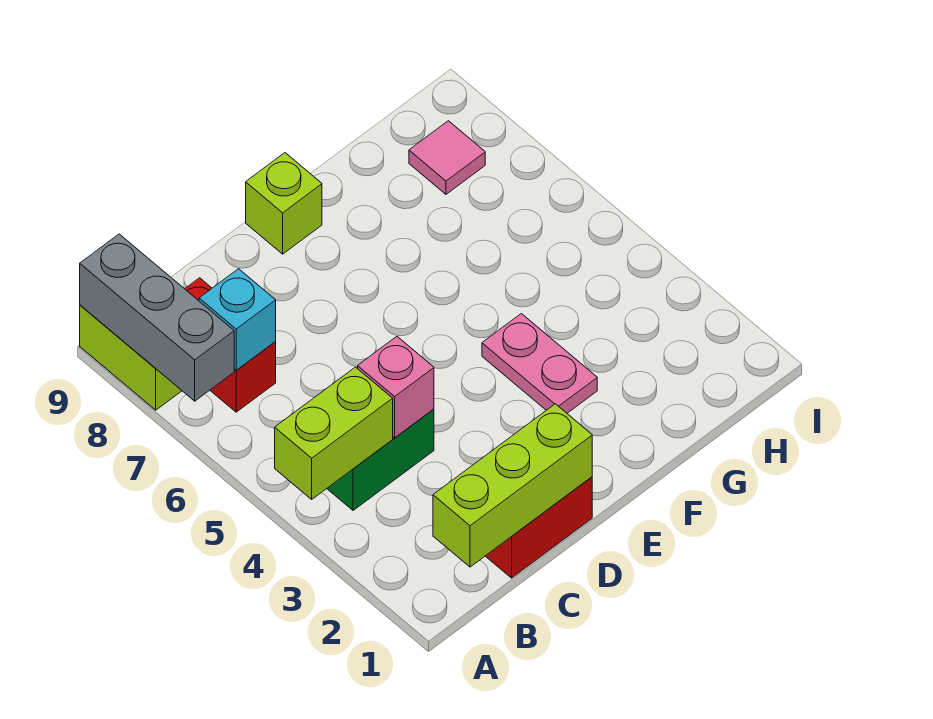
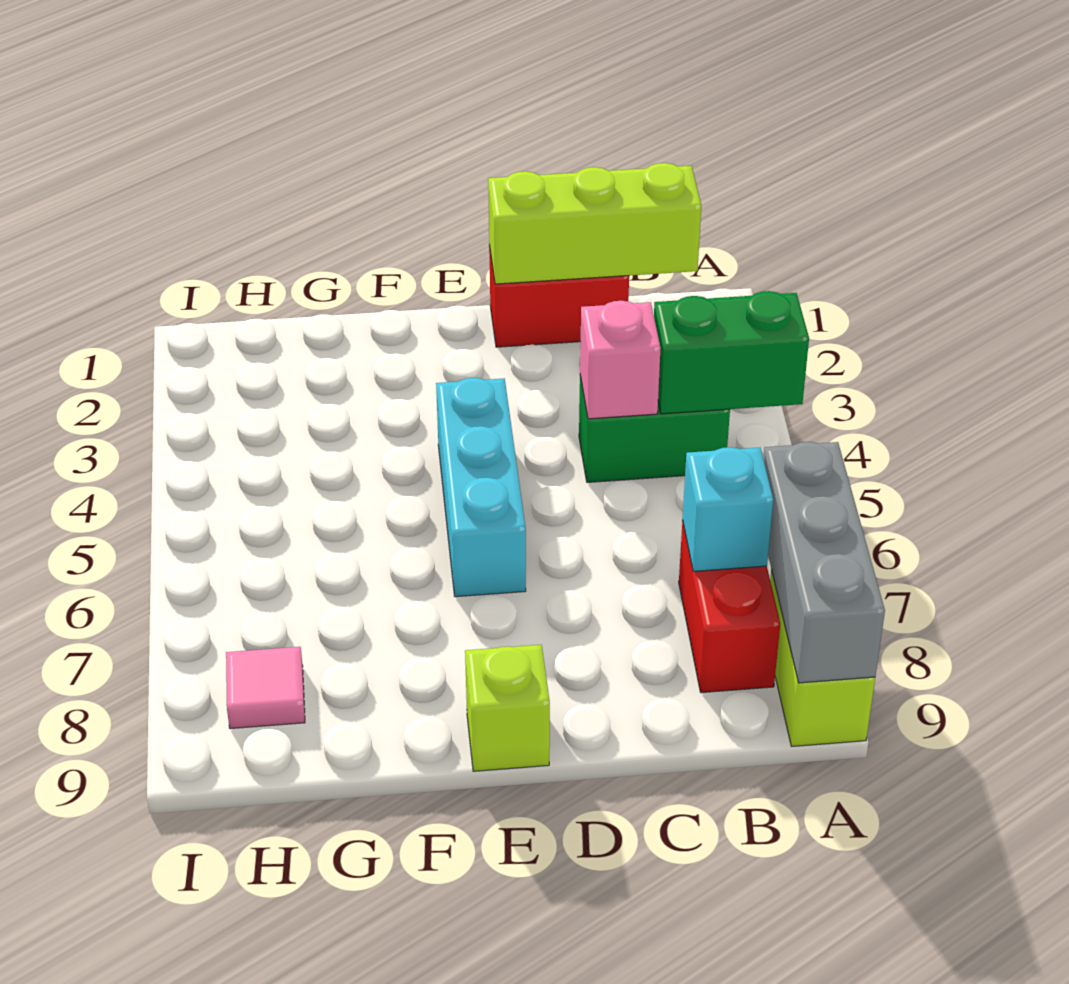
lime 1x2 brick [275,367,393,499] -> green 1x2 brick [654,291,809,414]
none -> cyan 1x3 brick [436,378,526,597]
pink 1x2 plate [482,314,597,413] -> none

